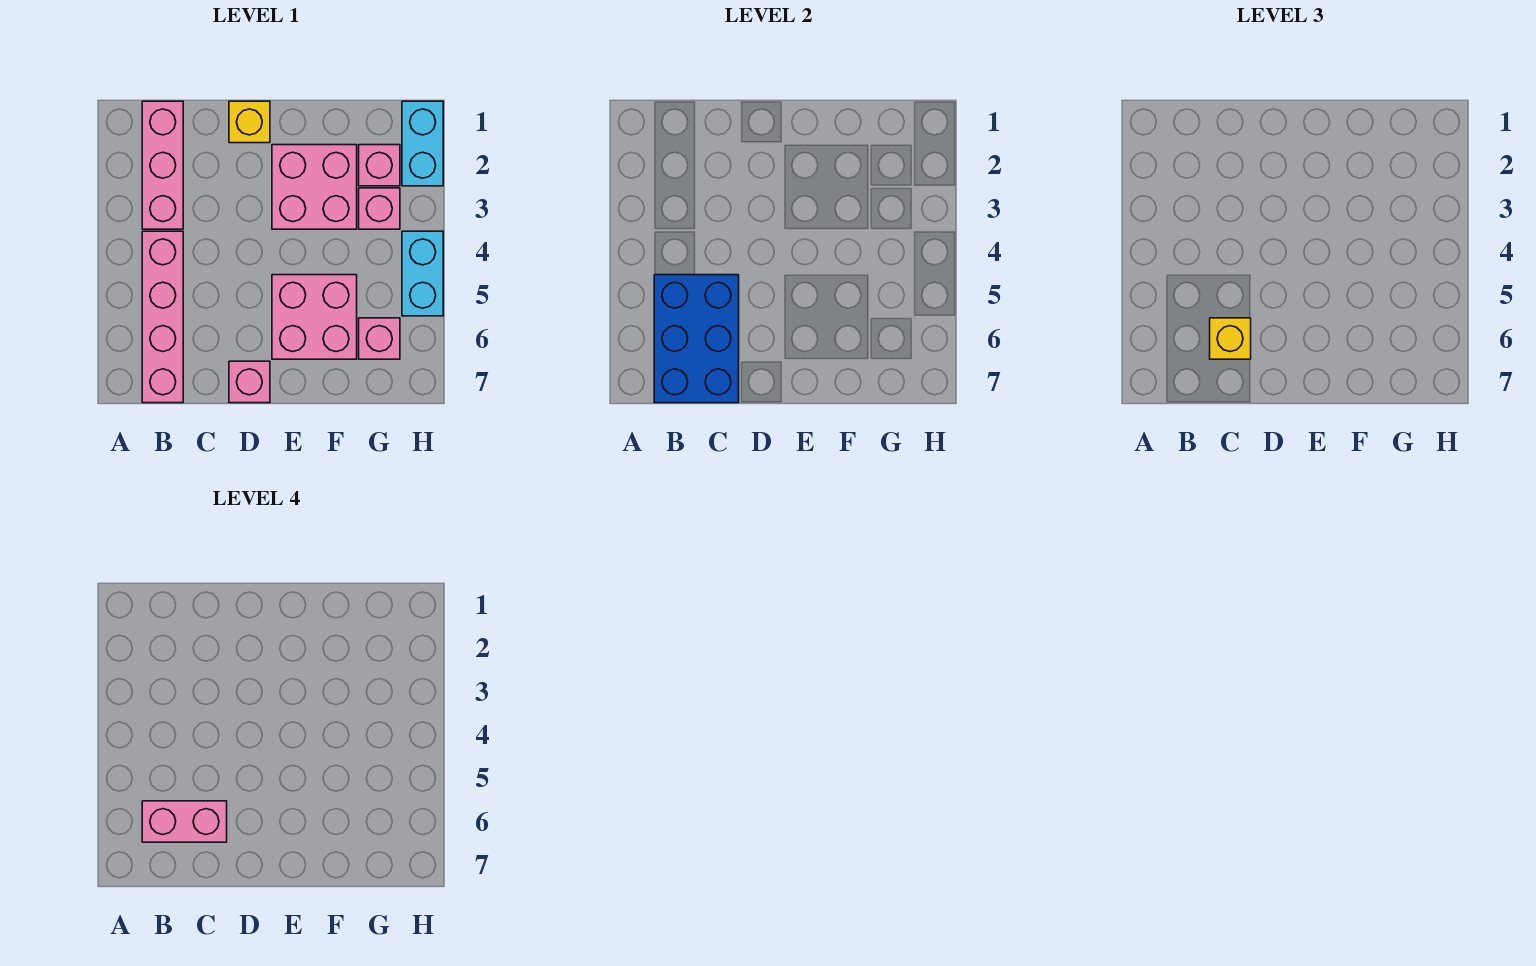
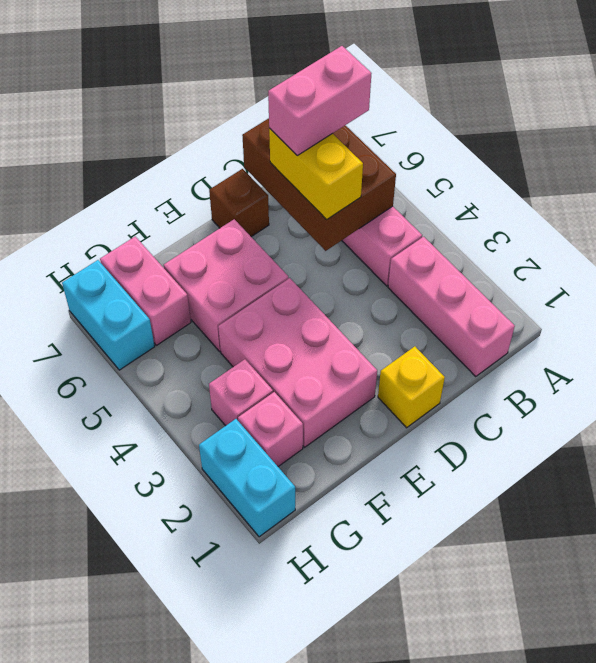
blue 2x3 brick [654,275,739,403] -> brown 2x3 brick [242,118,396,251]
yellow 1x1 brick [1210,318,1251,359] -> yellow 1x2 brick [269,128,363,220]
pink 1x1 brick [229,361,270,403] -> brown 1x1 brick [209,169,269,237]
pink 2x2 brick [272,145,357,229] -> pink 2x3 brick [218,278,377,447]
pink 1x1 brick [359,318,400,359] -> pink 1x2 brick [100,237,191,345]
cyan 1x2 brick [402,231,443,316] -> cyan 1x2 brick moved to [62,260,155,370]

